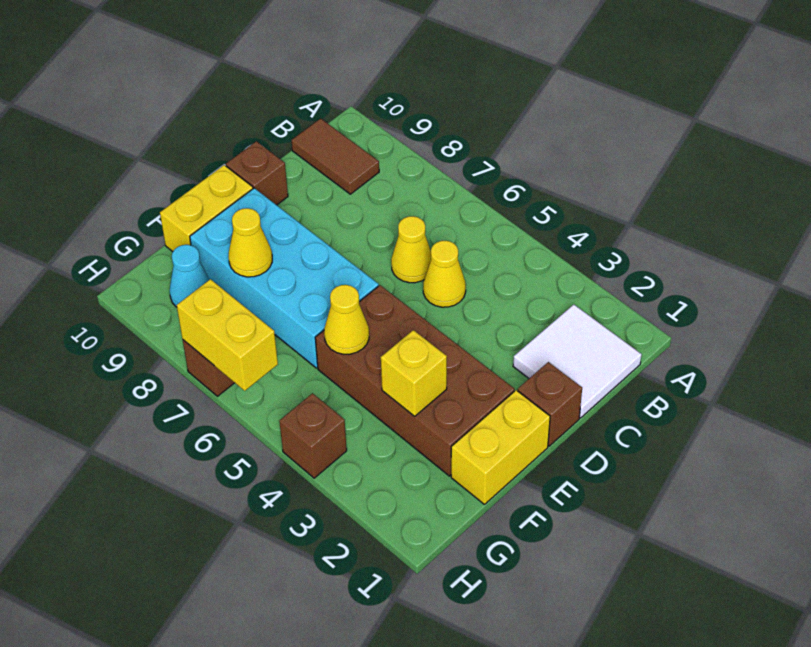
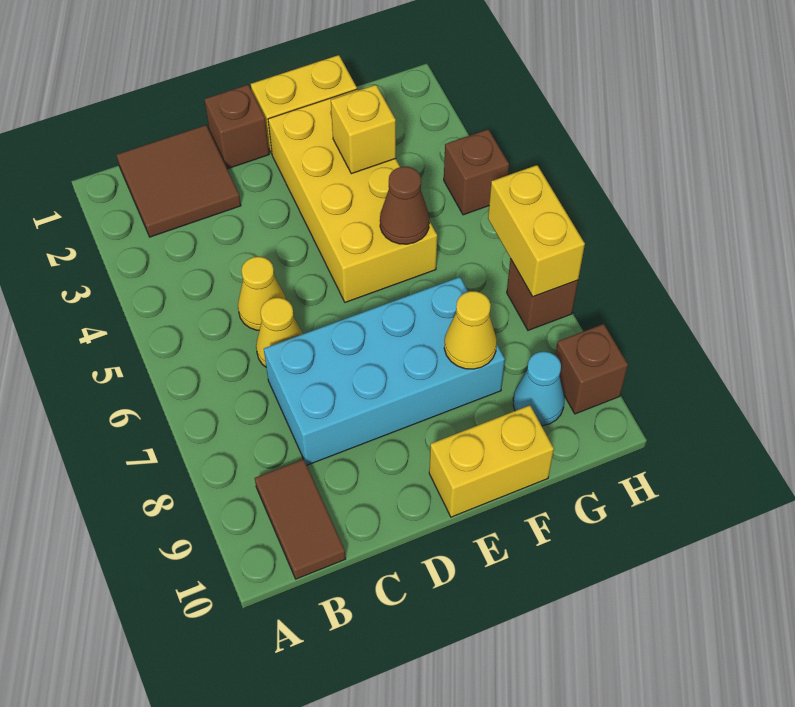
white 2x2 tile [513,304,642,418] -> brown 2x2 tile [117,125,241,237]
brown 1x1 brick [226,141,288,205] -> brown 1x1 brick moved to [555,324,628,414]
brown 2x4 brick [315,285,514,476] -> yellow 2x4 brick [268,89,437,302]
cyan 2x4 brick [190,188,379,368] -> cyan 2x4 brick turned to [264,277,505,465]
yellow 1x1 cone [324,285,369,354] -> brown 1x1 cone [380,167,429,244]

